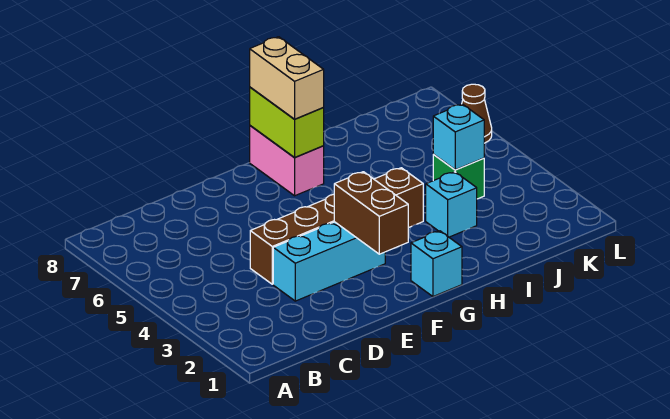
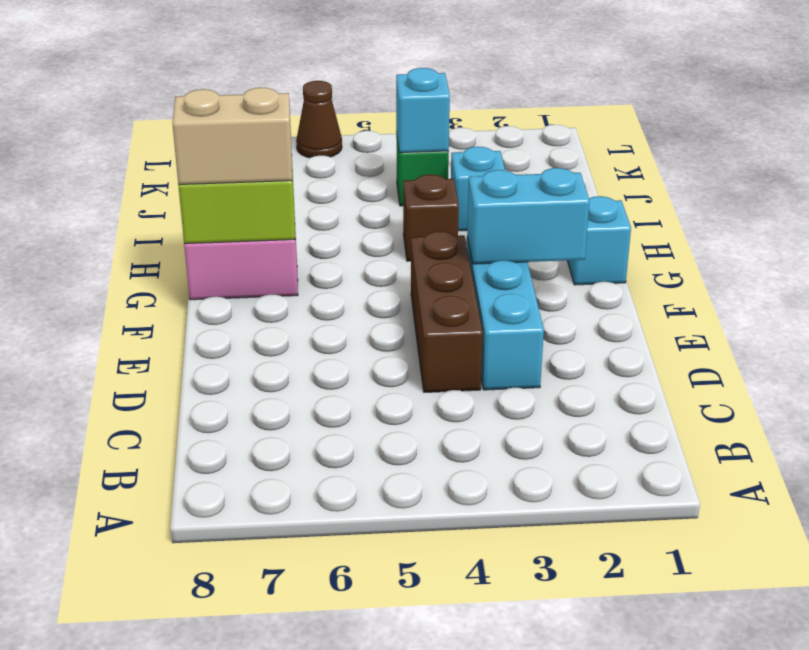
brown 1x2 brick [334,172,408,254] -> cyan 1x2 brick [467,168,590,264]

